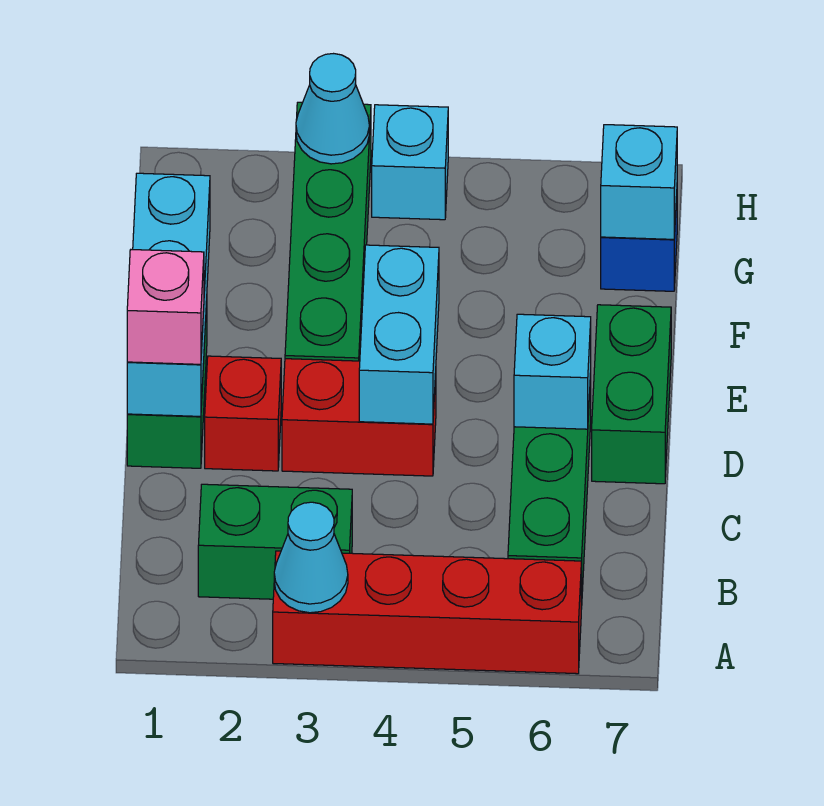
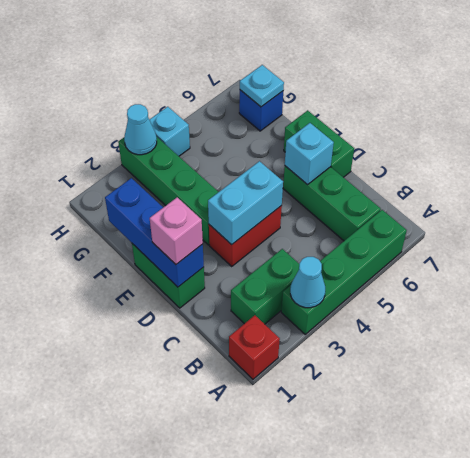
red 1x4 brick [273,551,581,674] -> green 1x4 brick [281,210,407,334]
cyan 1x3 brick [127,173,210,416] -> blue 1x3 brick [105,178,204,287]
red 1x1 brick [205,356,281,471] -> red 1x1 brick moved to [229,315,280,379]
cyan 1x2 brick [359,245,439,424] -> cyan 1x2 brick turned to [208,161,283,245]
cyan 1x1 brick [601,125,677,239] -> cyan 1x1 plate [240,65,284,107]

